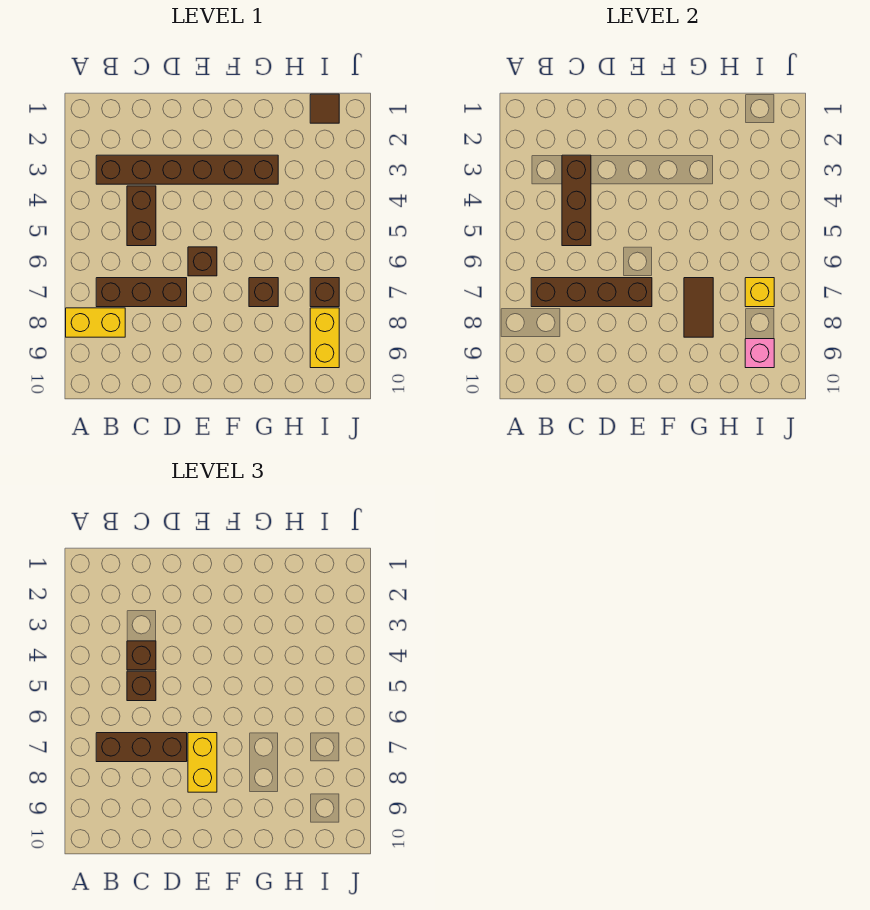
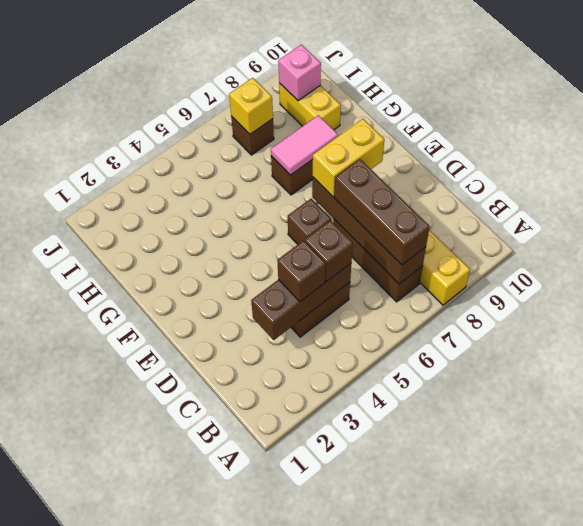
brown 1x6 brick [96,155,278,184] -> none
brown 1x2 tile [684,278,713,337] -> pink 1x2 tile [271,115,338,175]
brown 1x1 tile [310,94,339,123] -> none
yellow 1x2 brick [310,308,339,368] -> yellow 1x2 brick turned to [279,83,341,130]

